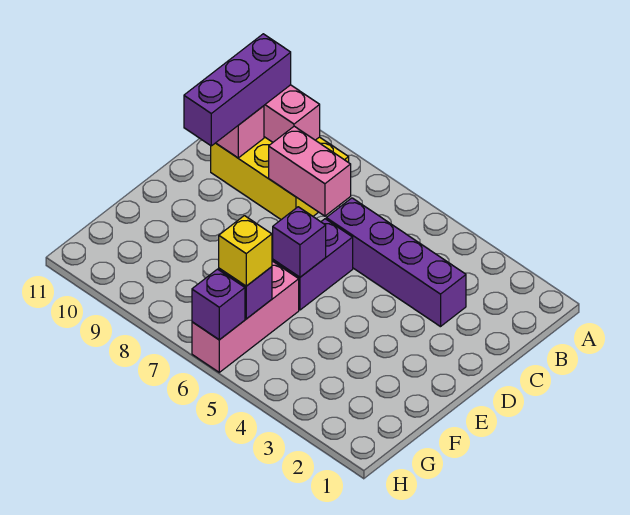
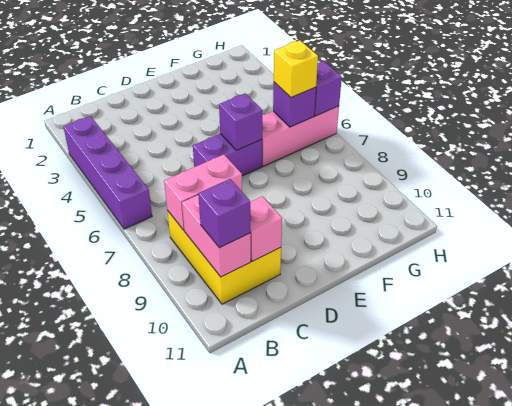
purple 1x3 brick [184,34,291,146] -> purple 1x1 brick [198,179,251,248]
purple 1x4 brick [326,198,466,327] -> purple 1x4 brick moved to [64,116,152,229]
pink 1x2 brick [269,126,351,216] -> pink 1x2 brick turned to [164,155,242,230]

